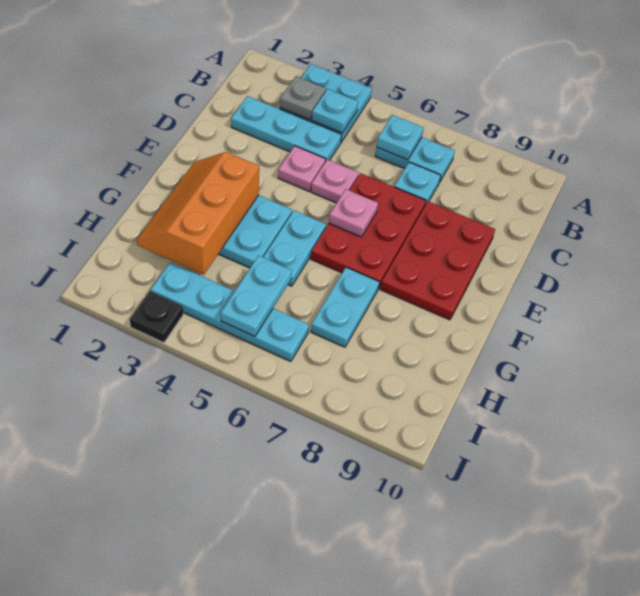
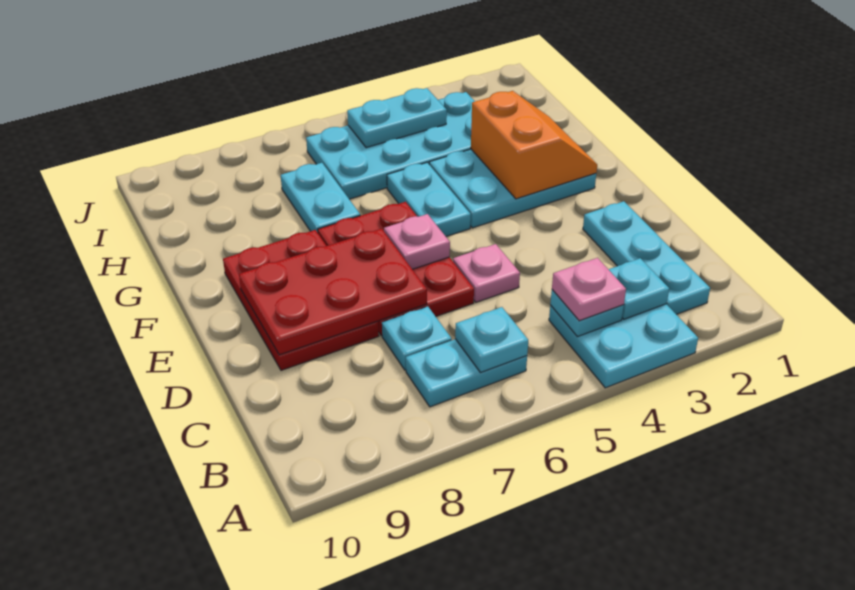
grey 1x1 plate [280,76,326,120] -> cyan 1x1 plate [608,258,669,319]
cyan 1x3 plate [231,96,341,162] -> cyan 1x3 plate turned to [583,201,710,314]
pink 1x1 plate [278,146,326,191] -> pink 1x1 plate moved to [552,258,626,321]
none -> red 2x3 plate [239,229,427,355]
orange 2x3 slope [136,152,259,275] -> orange 2x2 slope [471,91,597,199]
cyan 1x2 plate [221,256,292,337] -> cyan 1x2 plate turned to [347,88,447,148]
cyan 1x4 plate [151,262,309,361] -> cyan 2x4 plate [306,92,475,199]
black 1x1 plate [130,291,183,343] -> none

